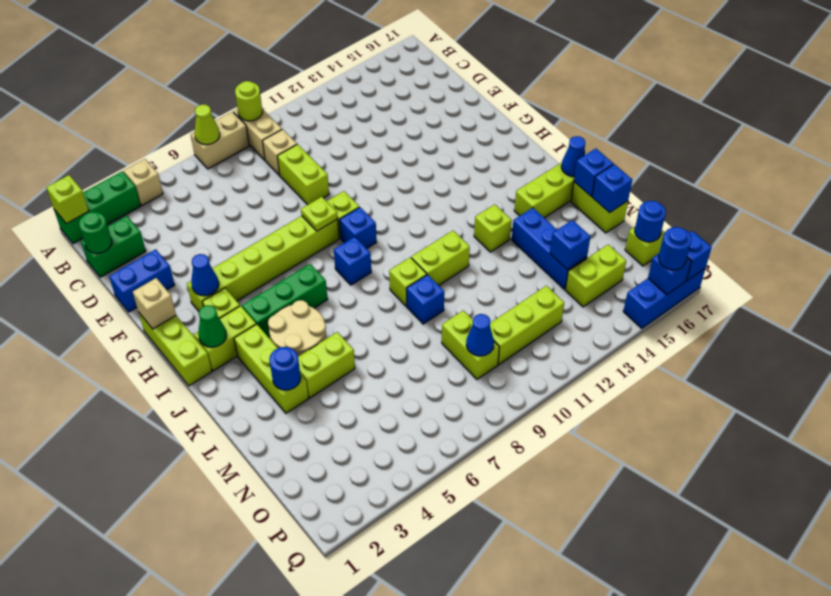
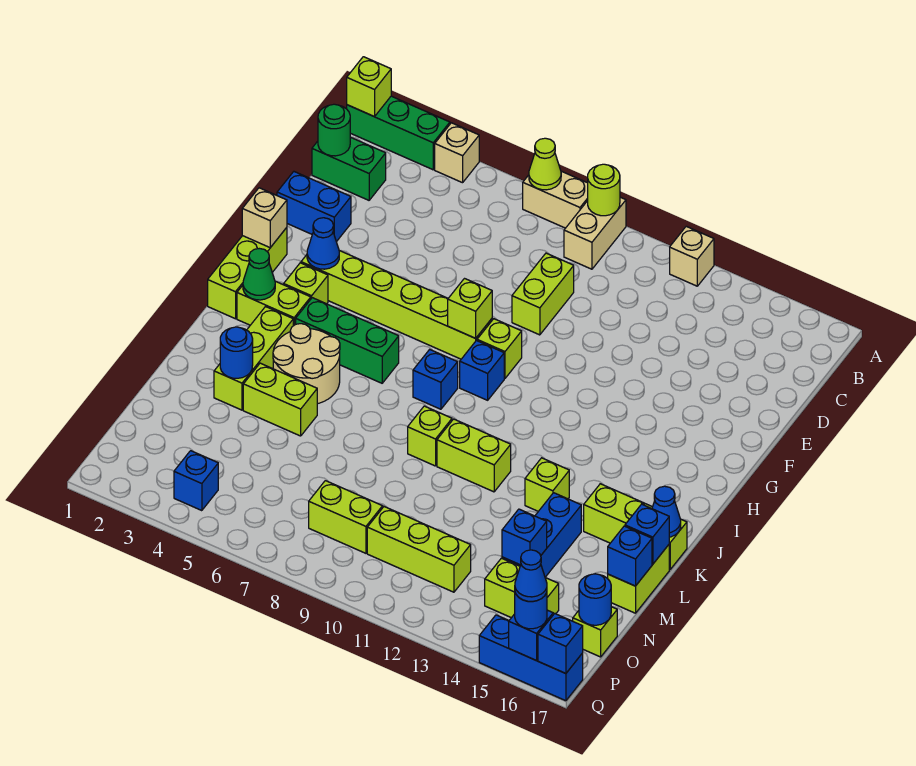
tan 1x1 brick [263,129,297,175] -> tan 1x1 brick moved to [670,226,714,286]
lime 1x1 plate [301,197,338,231] -> lime 1x1 brick [448,279,492,338]
blue 1x1 brick [407,275,444,324] -> blue 1x1 brick moved to [174,451,218,511]
lime 1x2 brick [442,310,499,379] -> lime 1x2 brick turned to [309,481,383,553]
blue 1x1 cone [466,314,494,356] -> blue 1x1 cone moved to [515,550,547,601]

